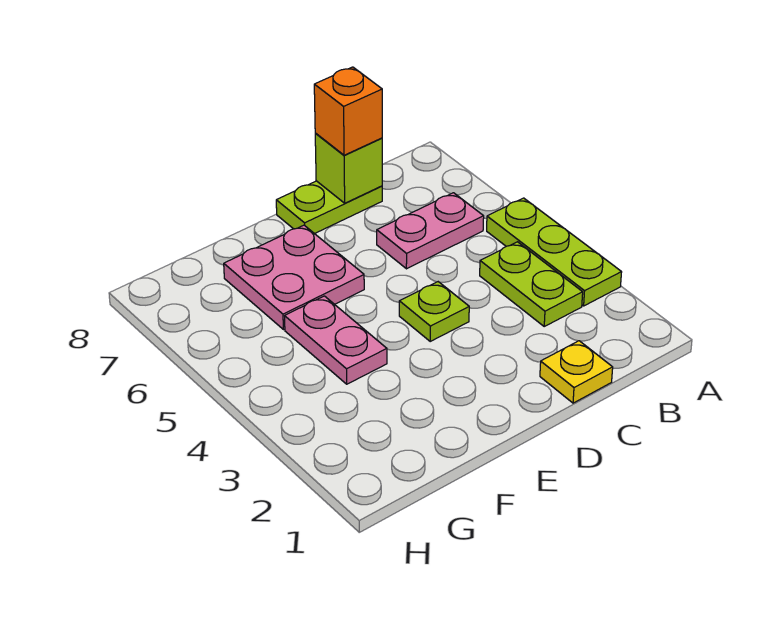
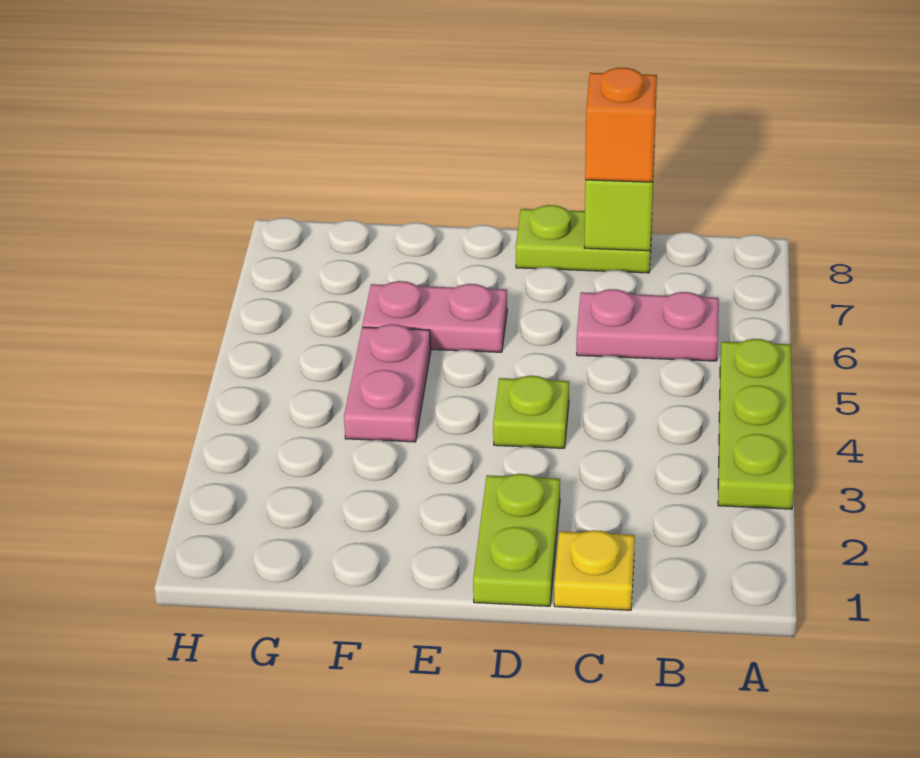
lime 1x2 plate [480,242,583,326] -> lime 1x2 plate moved to [473,474,560,606]
pink 2x2 plate [224,225,364,330] -> pink 1x2 plate [363,281,507,352]

